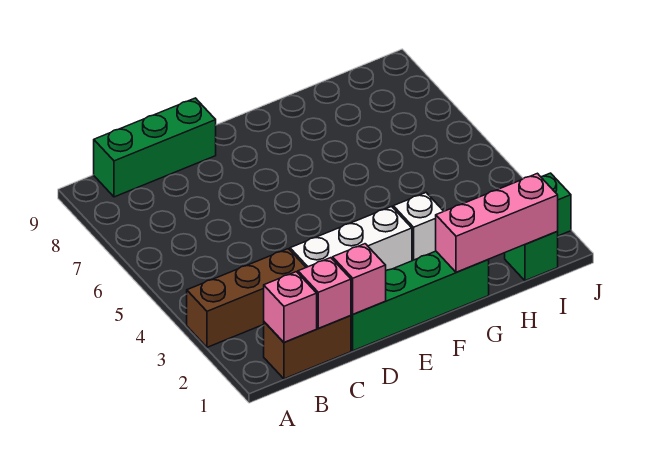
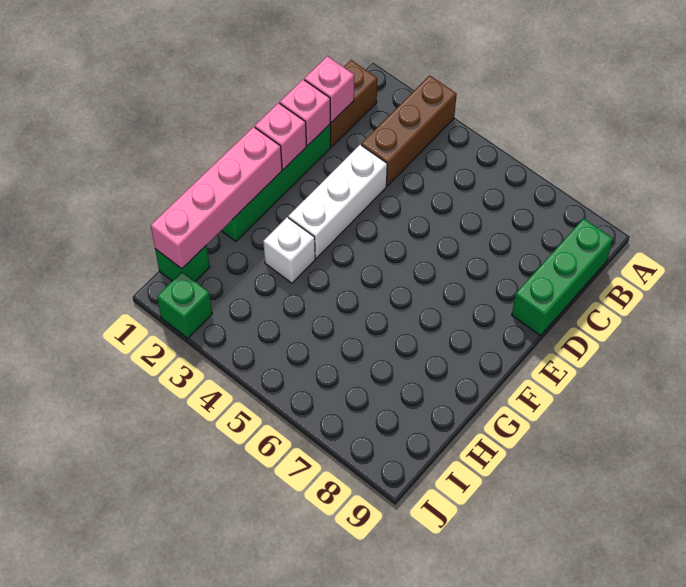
pink 1x1 brick [264,272,317,342] -> pink 1x1 brick moved to [255,103,307,170]
pink 1x3 brick [436,173,558,272] -> pink 1x4 brick [151,127,282,269]

